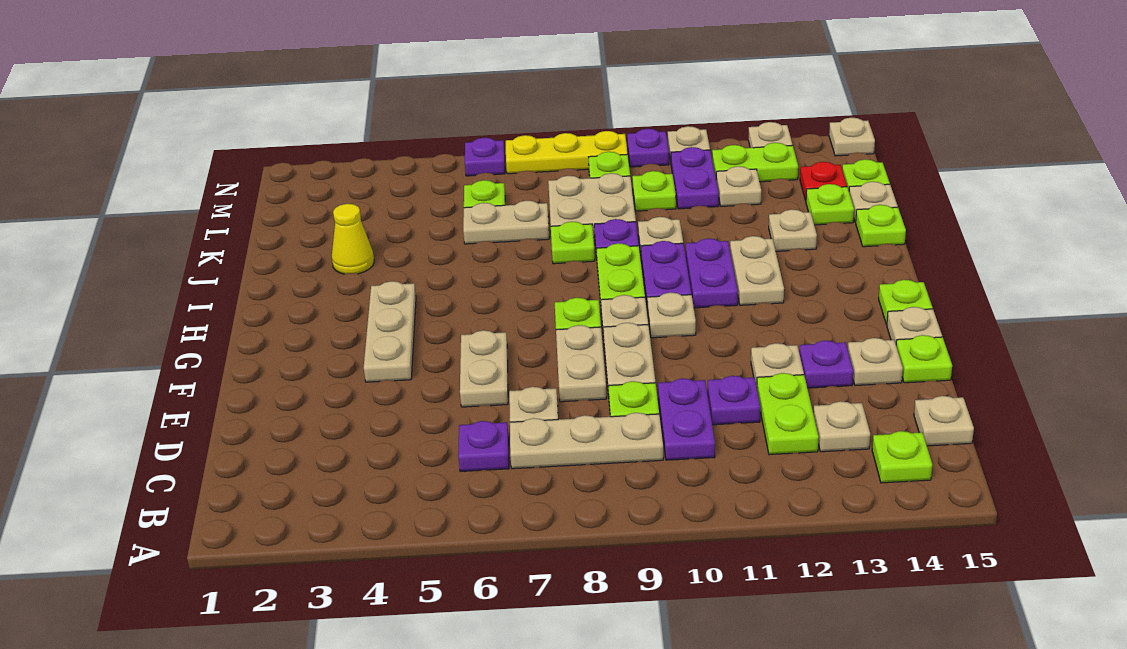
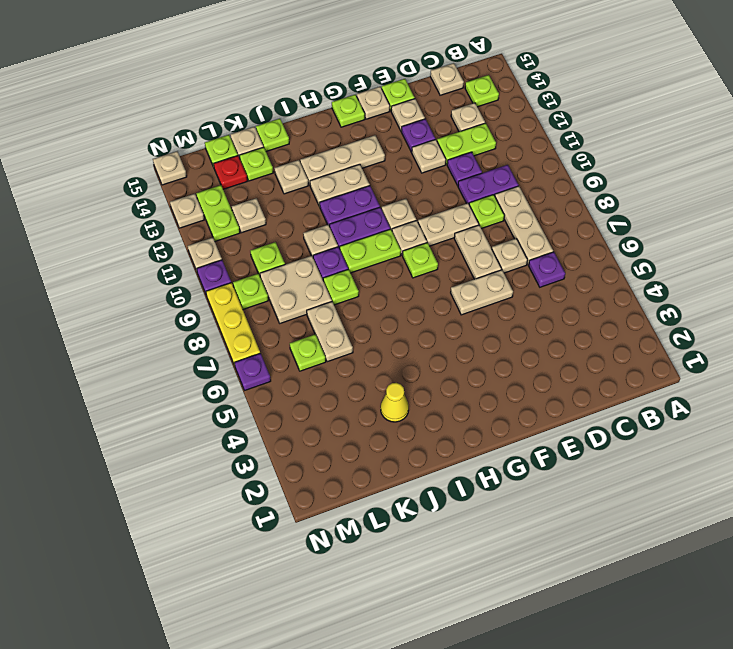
tan 1x2 plate [556,325,606,402] -> tan 1x2 plate turned to [454,225,502,279]
tan 1x3 plate [364,281,416,382] -> tan 1x3 plate moved to [300,135,385,185]
purple 1x2 plate [671,147,719,209] -> none

